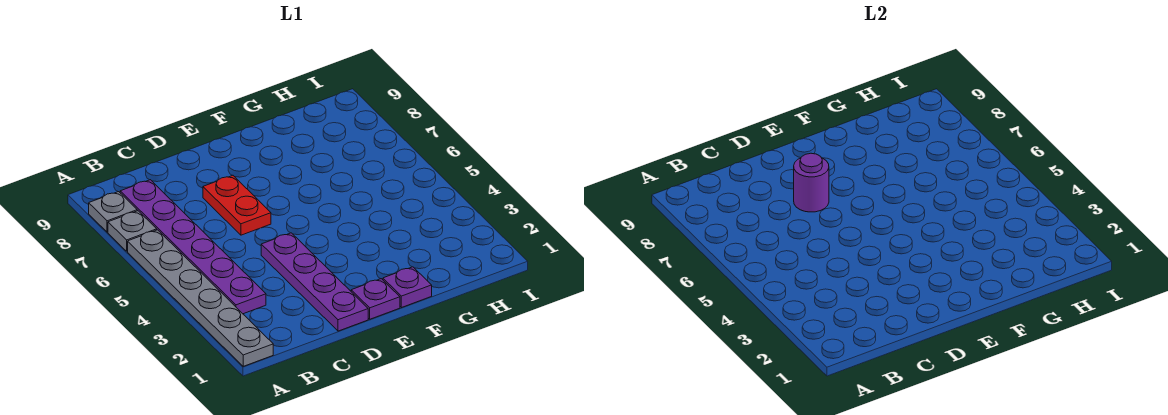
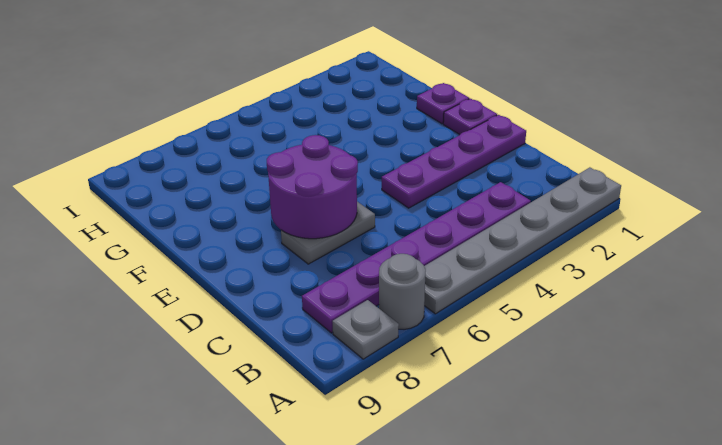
grey 1x1 plate [108,211,157,251] -> grey 1x1 round brick [379,254,426,329]
red 1x2 plate [203,175,271,235] -> grey 1x2 plate [281,202,375,264]
purple 1x1 round brick [794,153,829,212] -> purple 2x2 round brick [267,135,358,239]

